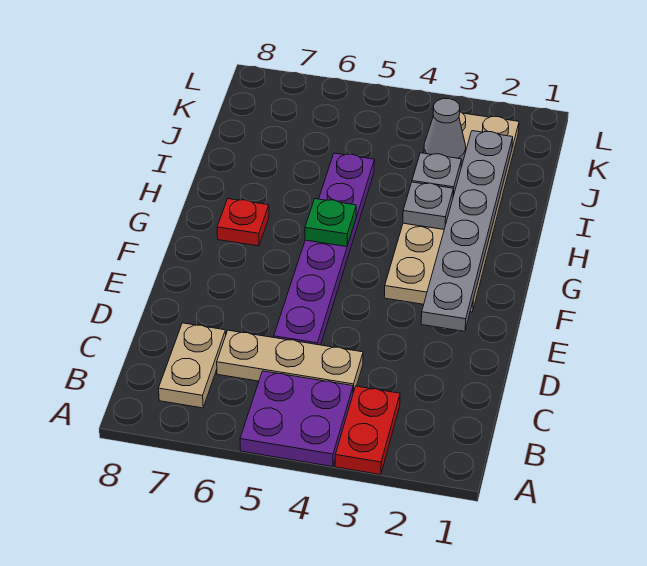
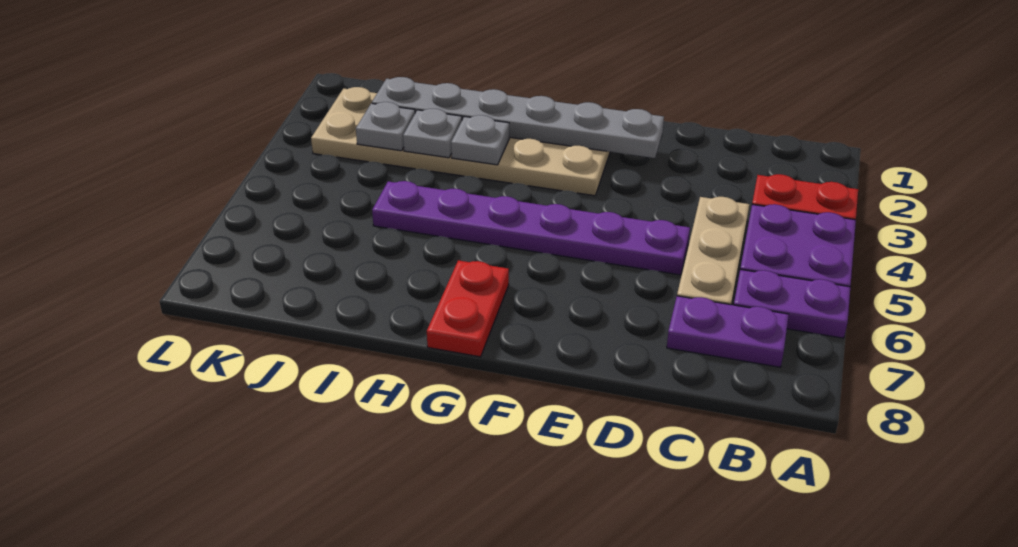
none -> purple 1x2 plate [734,269,850,338]
tan 1x2 plate [158,323,226,408] -> purple 1x2 plate [667,296,789,367]
green 1x1 plate [305,199,356,247] -> none
red 1x1 plate [217,199,269,246] -> red 1x2 plate [427,260,509,357]
grey 1x1 cone [424,99,466,162] -> grey 1x1 plate [356,102,415,151]

